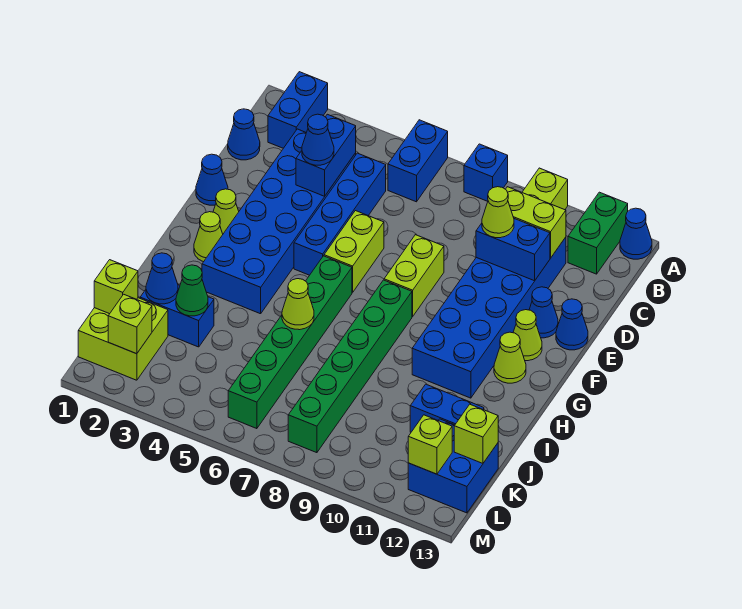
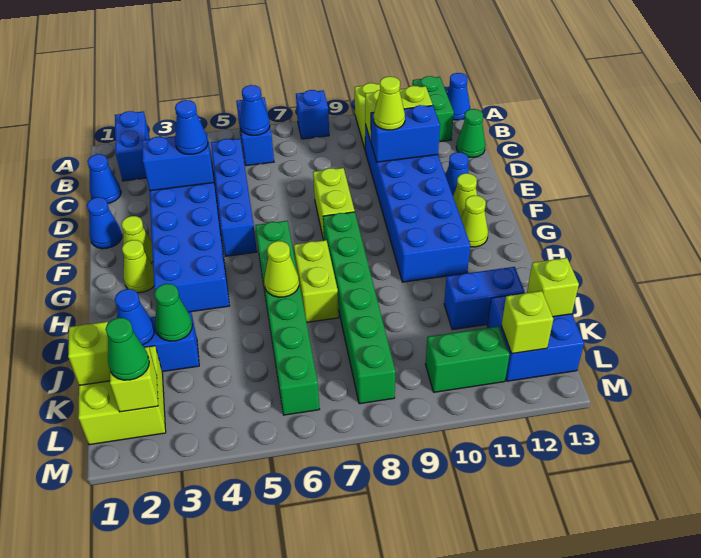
blue 1x2 brick [296,114,356,196] -> blue 1x2 brick turned to [142,133,214,191]
none -> green 1x1 cone [456,109,486,157]
lime 1x2 brick [324,211,384,292] -> lime 1x2 brick moved to [294,240,339,322]
blue 1x1 cone [556,299,588,350] -> blue 1x1 cone moved to [240,85,270,136]
none -> green 1x1 cone [105,318,149,380]
none -> green 1x2 brick [426,326,510,392]

